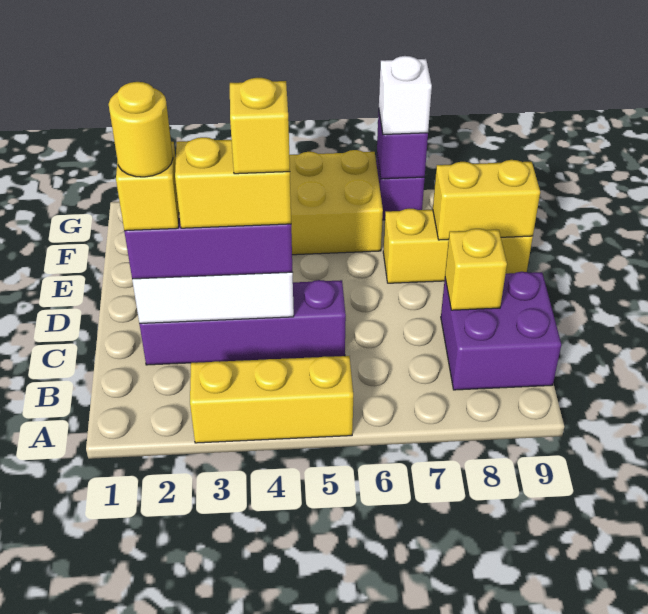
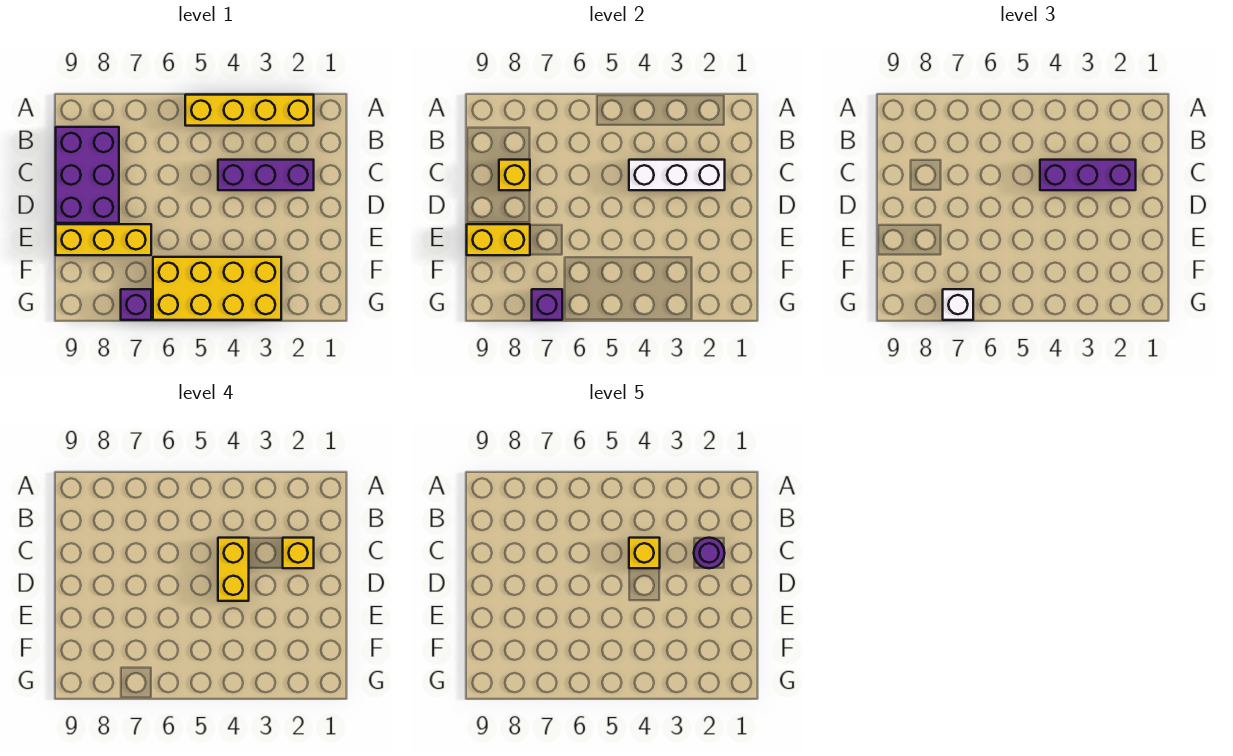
yellow 1x3 brick [190,356,353,443] -> yellow 1x4 brick [185,95,314,126]
purple 2x2 brick [441,272,561,390] -> purple 2x3 brick [56,127,119,223]
purple 1x4 brick [140,280,346,365] -> purple 1x3 brick [218,160,314,190]
yellow 1x1 round brick [109,82,173,177] -> purple 1x1 round brick [694,538,725,568]
yellow 1x2 brick [175,137,291,228] -> yellow 1x2 brick turned to [218,538,249,601]

